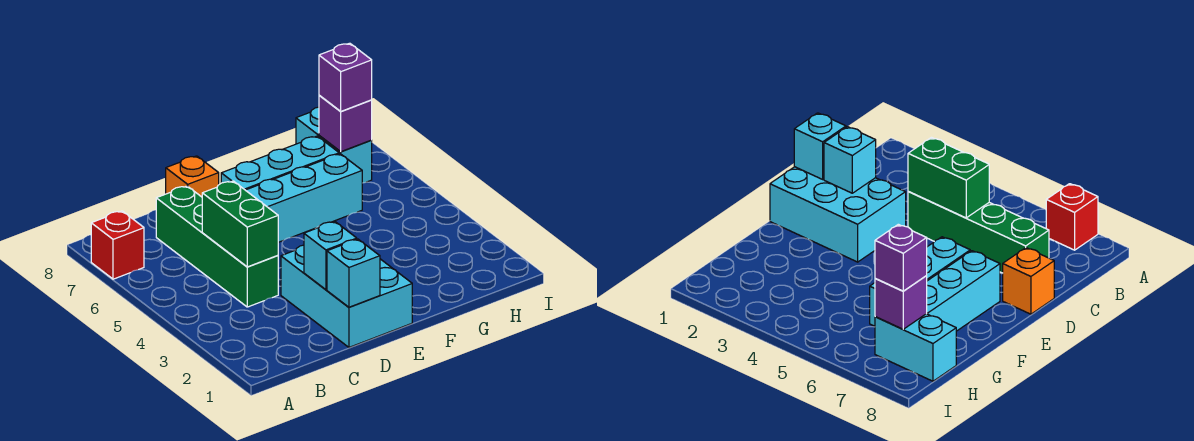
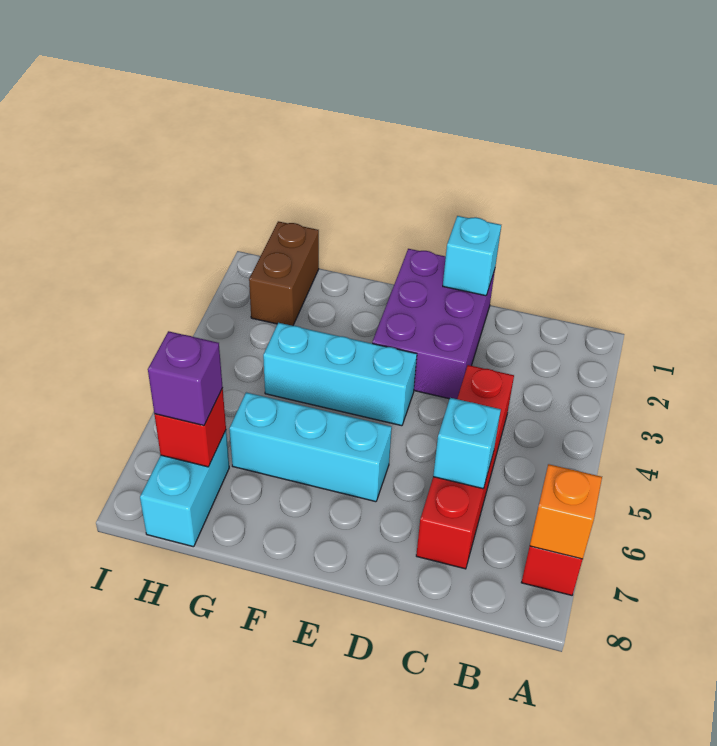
green 1x4 brick [156,186,278,307] -> red 1x4 brick [416,365,514,569]
green 1x2 brick [202,181,278,267] -> none
cyan 2x3 brick [281,245,412,347] -> purple 2x3 brick [372,249,495,399]
cyan 1x1 brick [304,222,357,290] -> cyan 1x1 brick moved to [433,398,501,489]
orange 1x1 brick [166,156,219,197] -> orange 1x1 brick moved to [530,464,602,559]
cyan 1x3 brick [221,136,339,190] -> cyan 1x3 brick moved to [263,323,417,426]
none -> brown 1x2 brick [249,221,319,326]
purple 1x1 brick [319,95,372,152] -> red 1x1 brick [154,388,226,467]

